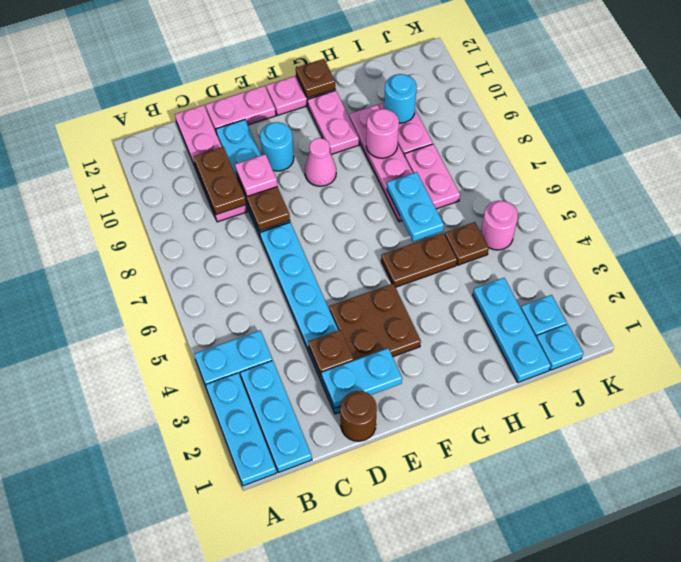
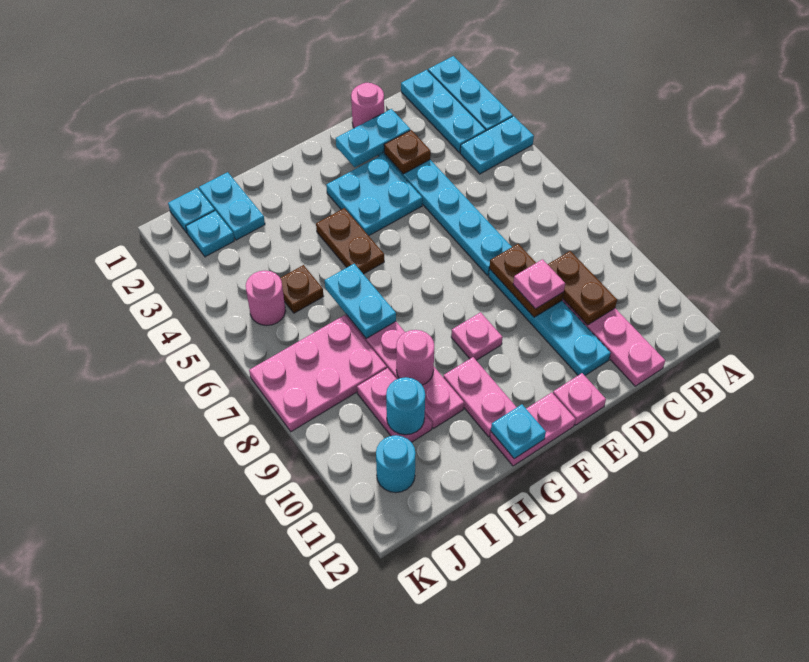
brown 1x1 round brick [340,391,377,441] -> pink 1x1 round brick [351,83,384,128]
pink 1x2 plate [206,86,276,134] -> pink 1x1 plate [553,373,606,425]
brown 2x2 plate [329,284,421,360] -> cyan 2x2 plate [326,155,422,236]
cyan 1x1 round brick [260,122,294,171] -> cyan 1x1 round brick moved to [376,435,416,493]
pink 1x1 cone [305,138,336,186] -> pink 1x1 plate [451,312,503,360]
brown 1x2 plate [381,233,457,287] -> brown 1x2 plate turned to [316,208,384,274]
brown 1x1 plate [296,59,335,98] -> cyan 1x1 plate [491,404,546,459]
cyan 1x3 plate [473,278,551,383] -> cyan 1x2 plate [199,172,265,240]
pink 1x2 plate [404,144,460,209] -> pink 2x3 plate [249,315,387,432]

